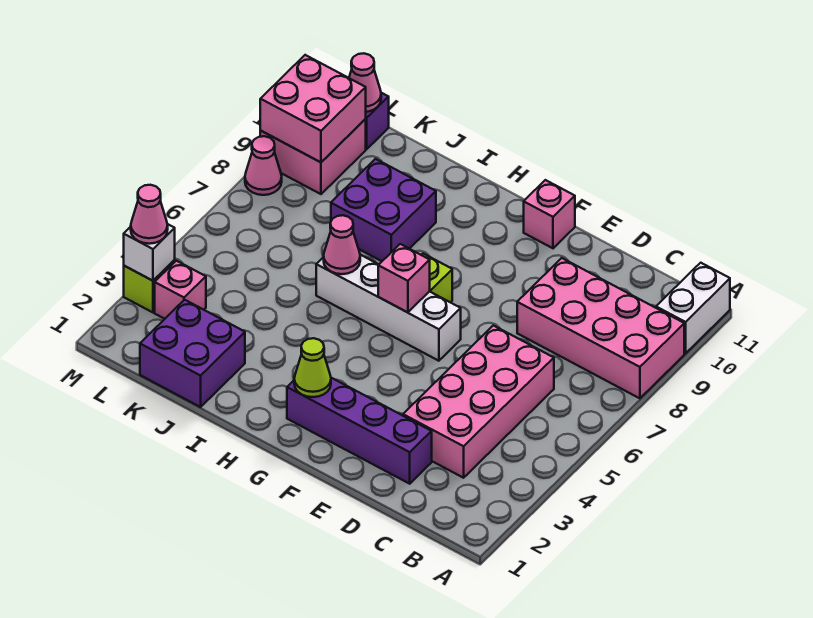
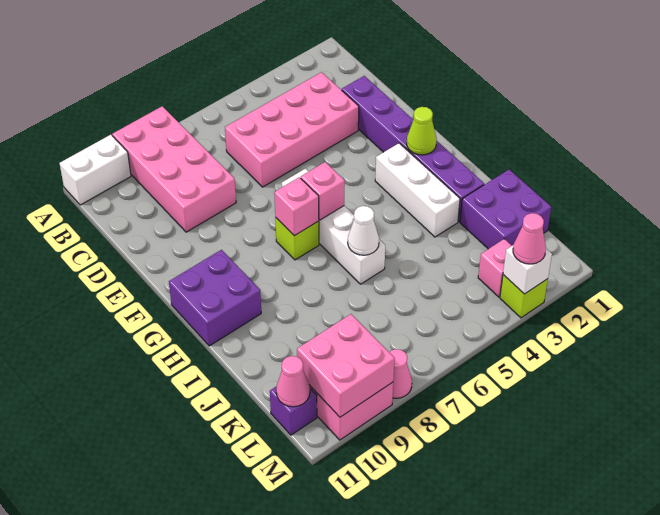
purple 1x4 brick [287,378,432,484] -> purple 1x6 brick [342,76,484,222]
pink 1x1 brick [524,180,575,248] -> pink 1x1 brick moved to [274,177,319,236]
none -> white 1x3 brick [375,143,460,237]
pink 1x1 cone [324,215,360,274] -> white 1x1 cone [348,206,379,255]
purple 2x2 brick [331,159,436,261] -> purple 2x2 brick moved to [169,250,261,346]

